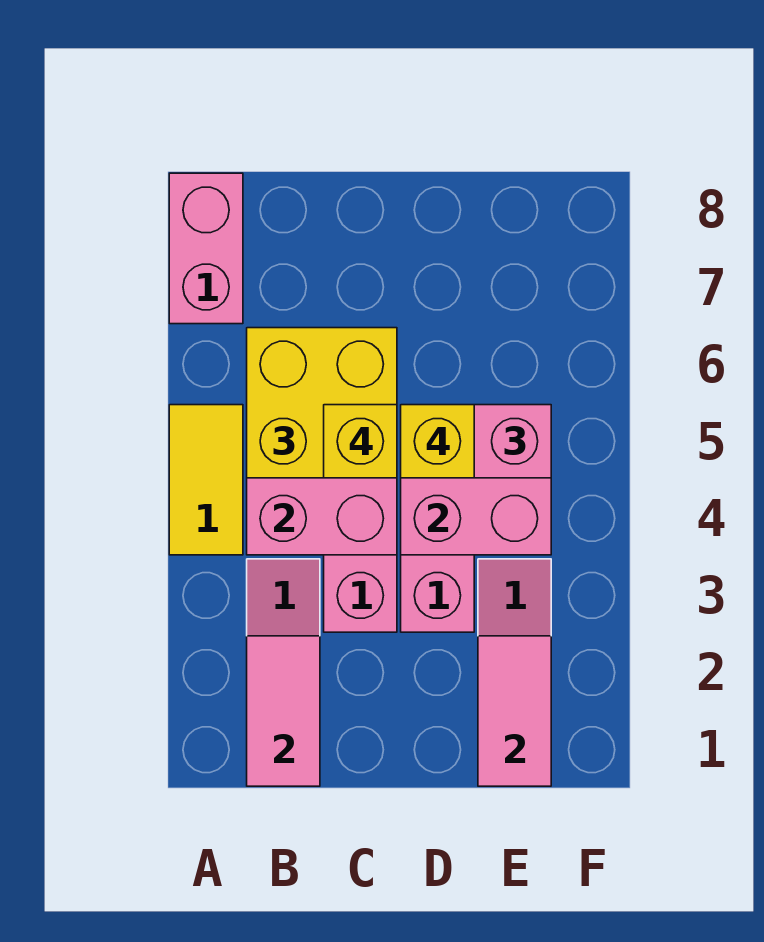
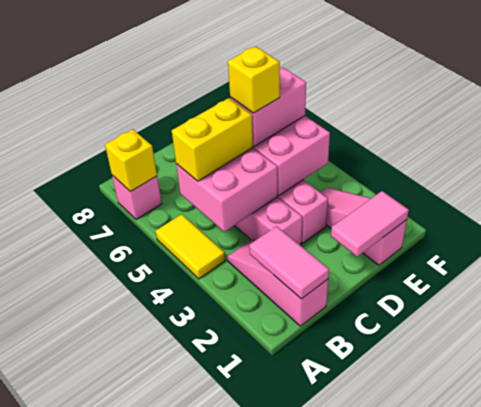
pink 1x2 brick [169,173,243,324] -> pink 1x1 brick [112,175,162,220]
yellow 2x2 brick [247,328,397,478] -> yellow 1x2 brick [172,98,253,181]
yellow 1x1 brick [324,405,397,478] -> yellow 1x1 brick moved to [105,129,157,192]
pink 1x2 tile [478,636,551,786] -> pink 1x2 tile turned to [331,191,409,257]

